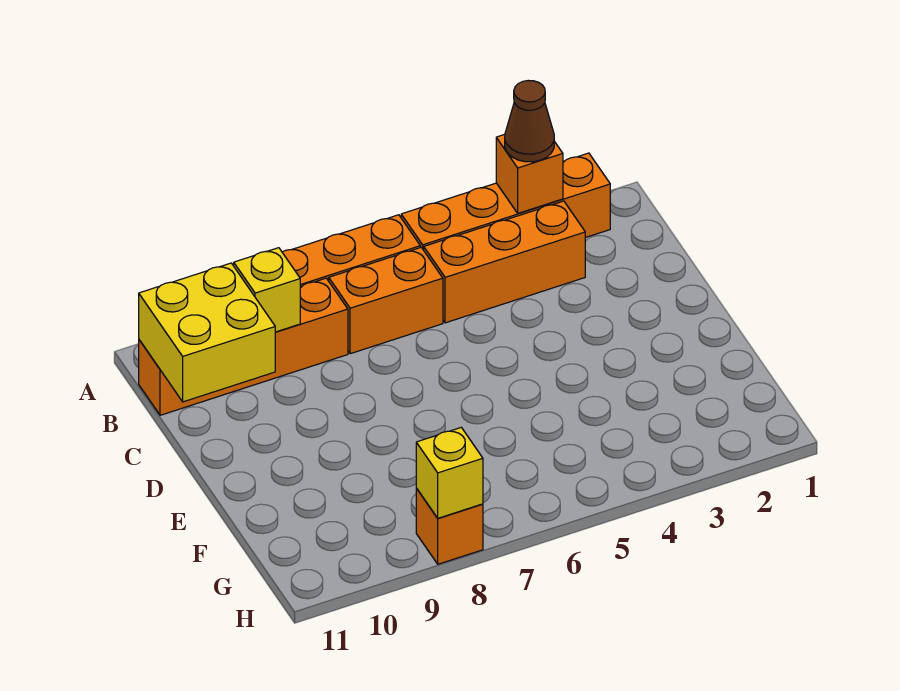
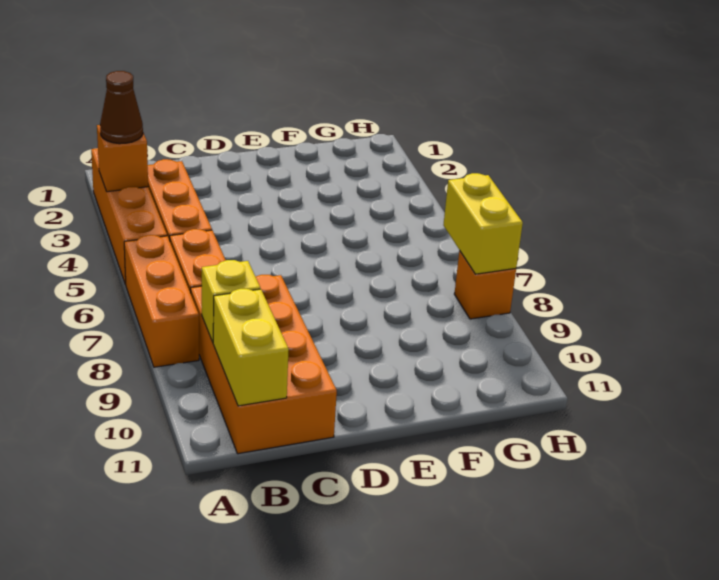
orange 1x4 brick [139,278,348,415] -> orange 2x4 brick [191,275,337,454]
yellow 2x2 brick [139,263,275,402] -> yellow 1x2 brick [213,289,289,406]
yellow 1x1 brick [416,427,483,518] -> yellow 1x2 brick [444,173,523,274]

